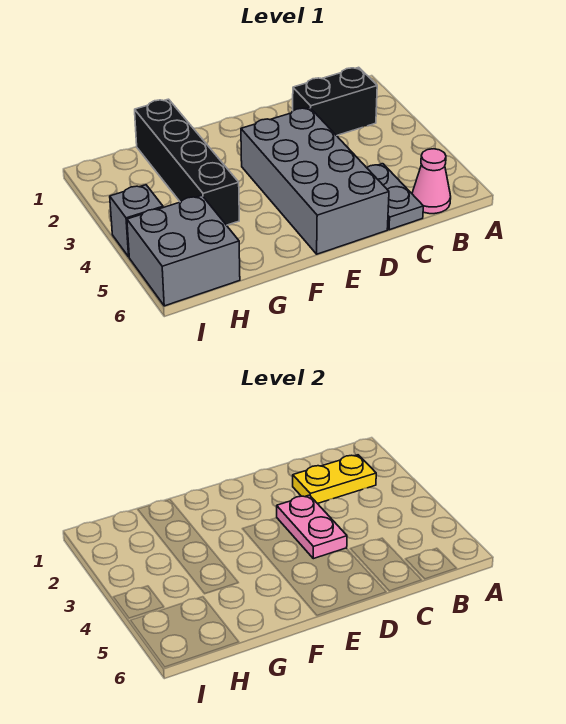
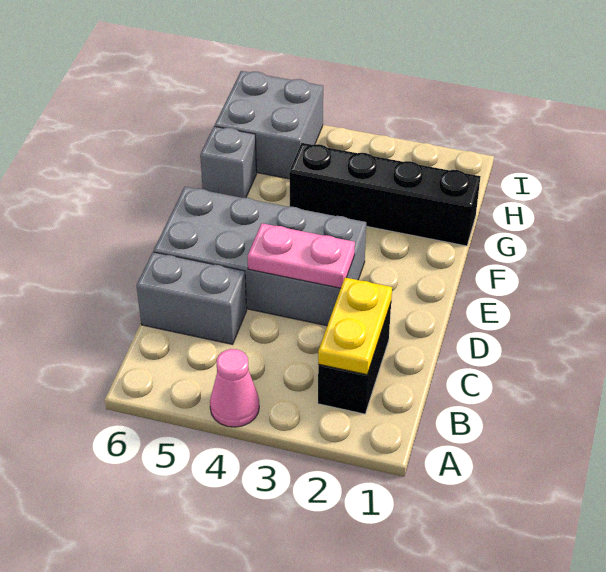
pink 1x1 cone [412,149,451,214] -> pink 1x1 cone moved to [210,349,259,427]
grey 1x2 plate [367,164,423,230] -> grey 1x2 brick [137,252,247,344]
grey 1x1 brick [110,185,163,257] -> grey 1x1 brick moved to [200,126,257,198]

